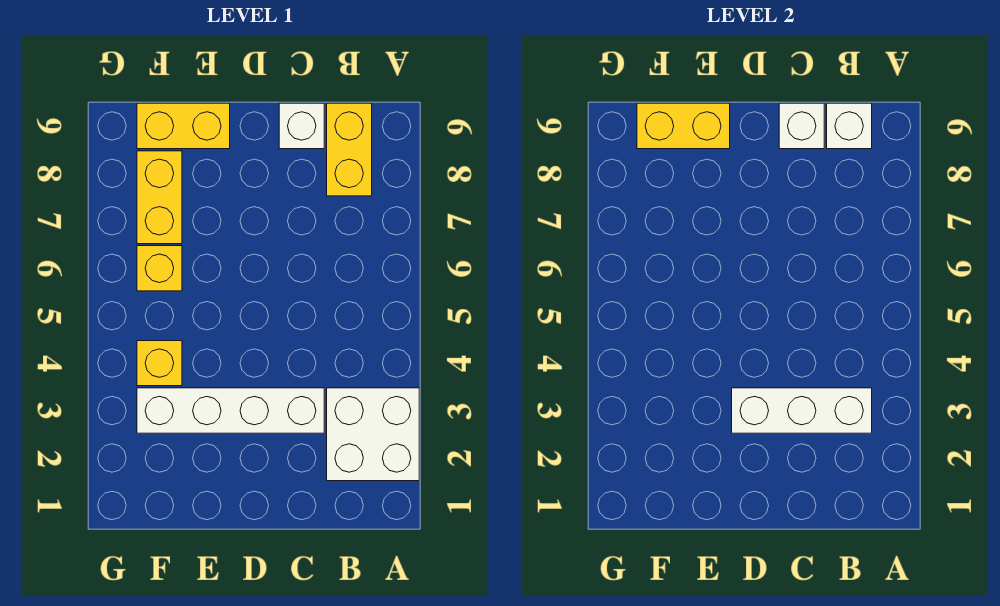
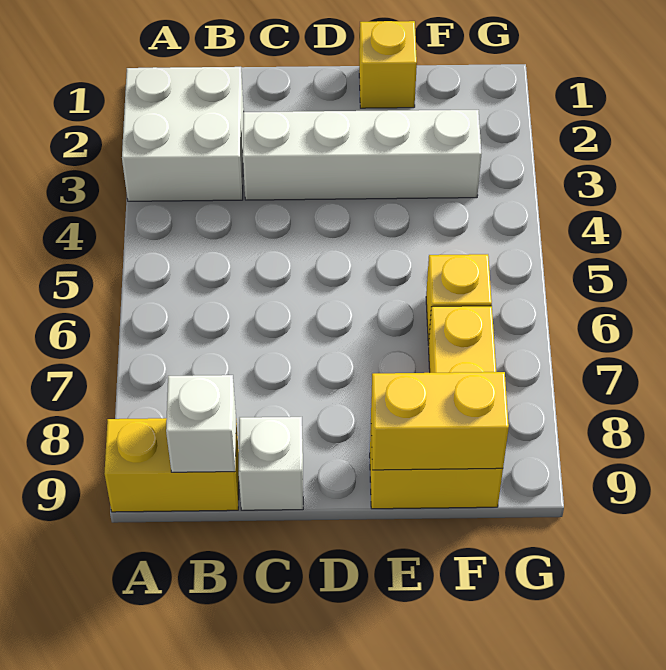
white 1x3 brick [732,388,872,433] -> none
yellow 1x2 brick [327,103,372,196] -> yellow 1x2 brick turned to [104,418,239,512]
white 1x1 brick [779,103,824,149] -> none
yellow 1x1 brick [137,341,182,386] -> yellow 1x1 brick moved to [359,21,417,108]

